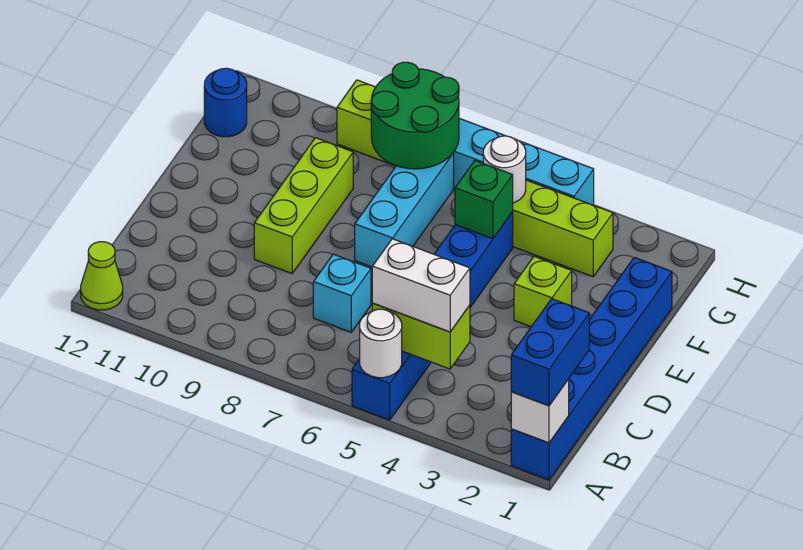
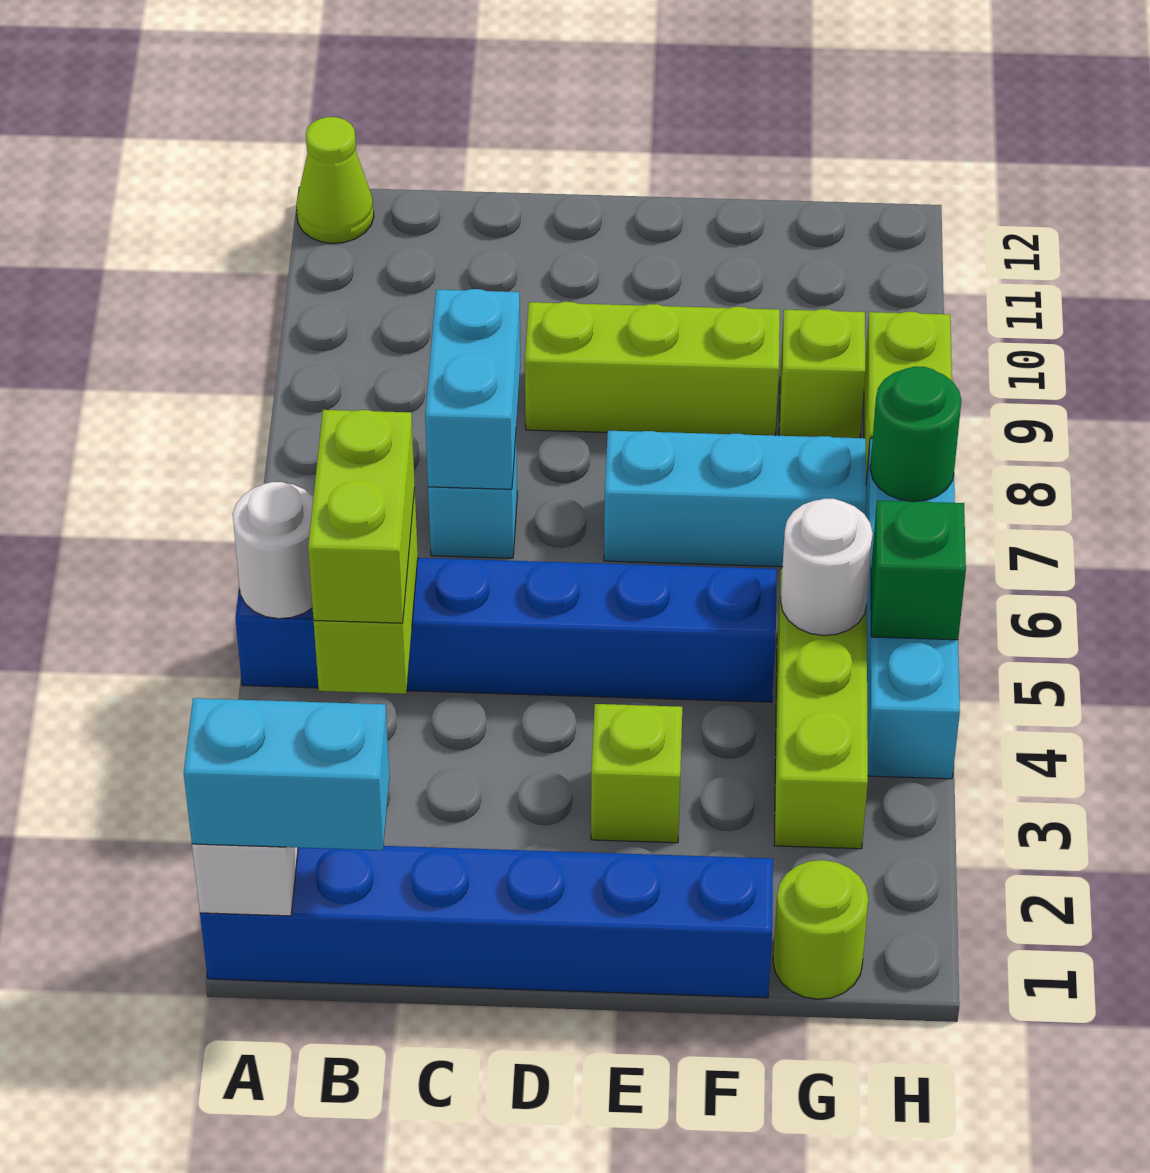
blue 1x2 brick [511,299,589,406] -> cyan 1x2 brick [184,698,390,850]
white 1x2 brick [372,239,470,332] -> lime 1x2 brick [308,410,415,623]
none -> cyan 1x2 brick [425,289,520,489]
green 1x1 brick [455,161,513,239] -> green 1x1 brick moved to [871,501,966,640]
none -> lime 1x1 round brick [773,860,868,999]
green 2x2 round brick [371,62,459,169] -> green 1x1 round brick [870,366,962,501]
none -> lime 1x1 brick [779,309,865,438]
blue 1x1 round brick [204,68,247,137] -> none

